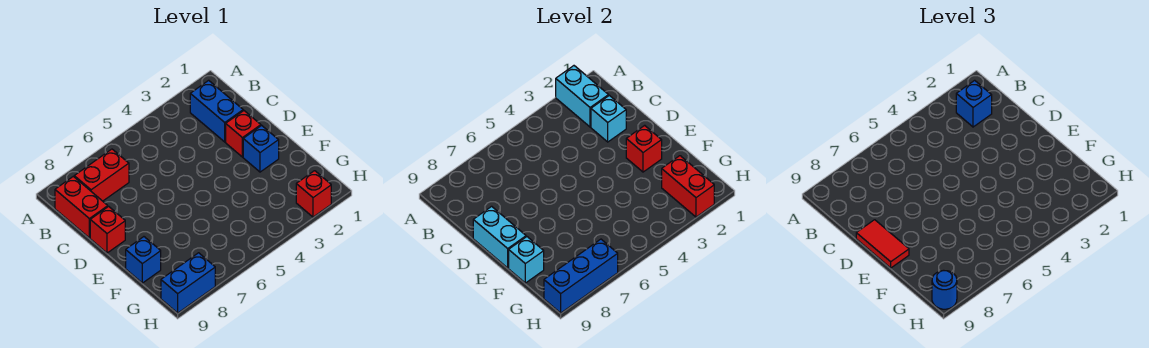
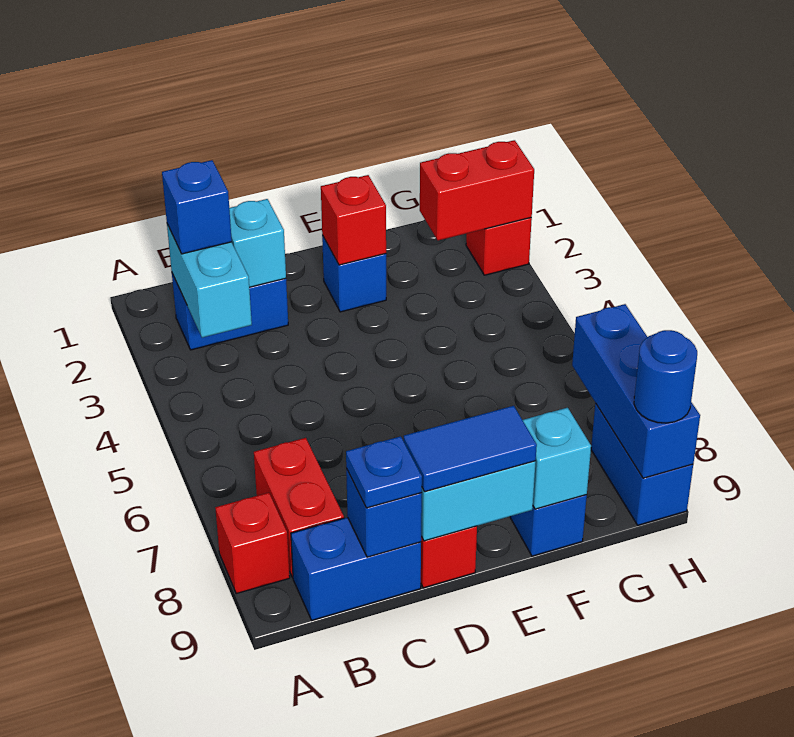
cyan 1x2 brick [556,66,609,127] -> cyan 1x2 brick turned to [167,224,252,338]
red 1x2 brick [55,176,108,238] -> blue 1x2 brick [291,517,421,620]
none -> blue 1x1 brick [346,469,422,557]
none -> blue 1x1 plate [346,436,422,508]
red 1x1 brick [226,111,261,157] -> red 1x1 brick moved to [215,493,290,594]
red 1x2 tile [856,220,909,268] -> blue 1x2 tile [404,406,537,492]

